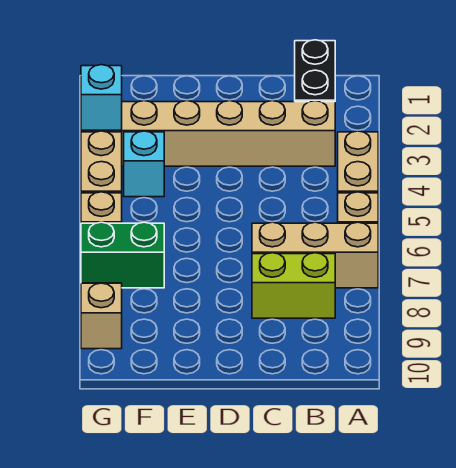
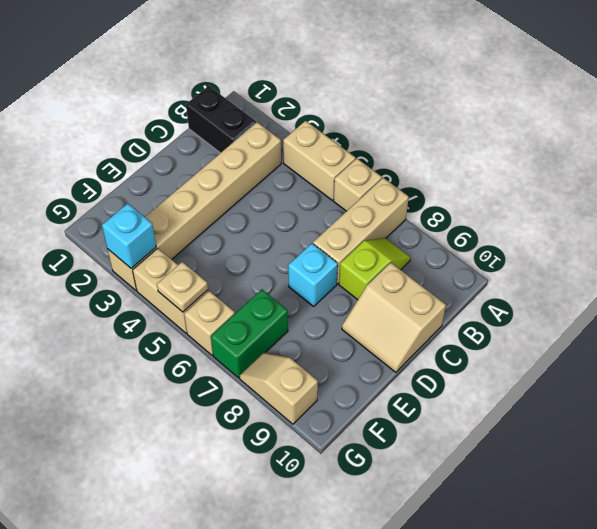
lime 1x2 brick [252,253,335,318] -> lime 1x2 slope [339,238,410,300]
none -> tan 2x2 slope [342,263,446,372]
cyan 1x1 brick [124,131,164,197] -> cyan 1x1 brick moved to [288,243,338,306]
none -> tan 1x1 plate [157,262,208,312]

